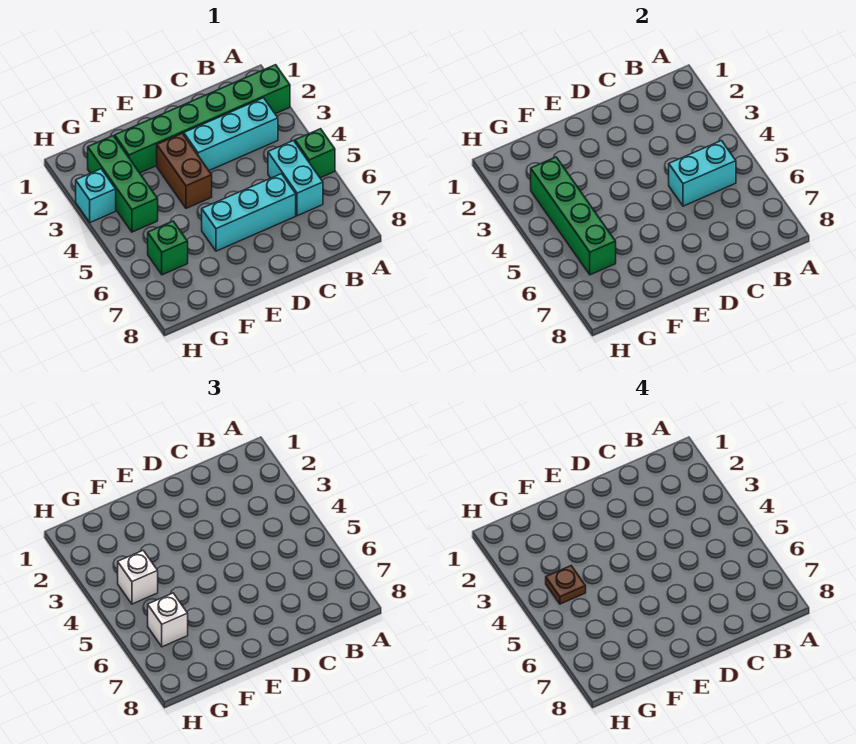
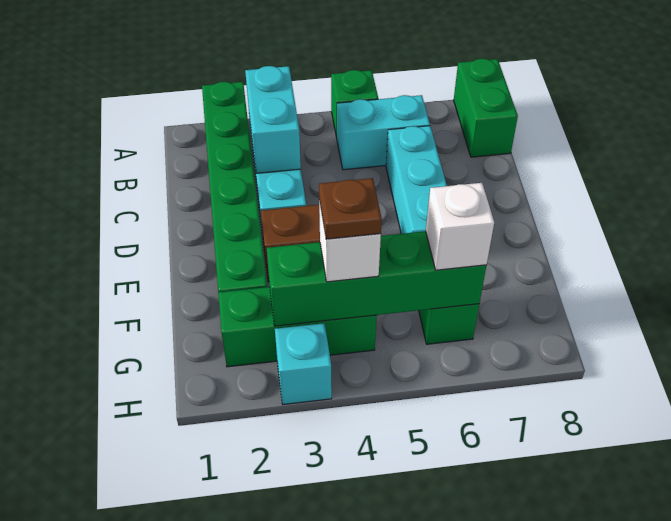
none -> green 1x2 brick [454,59,518,157]
cyan 1x2 brick [669,141,736,206] -> cyan 1x2 brick moved to [245,66,301,173]

